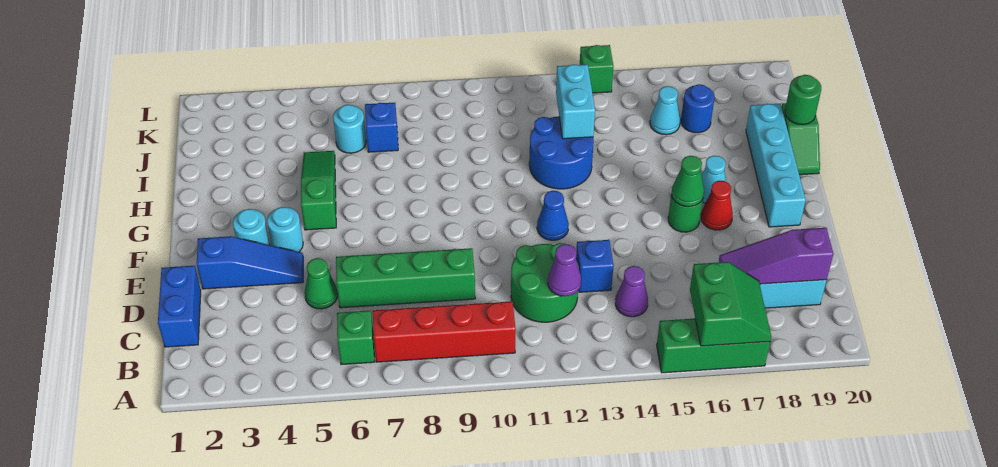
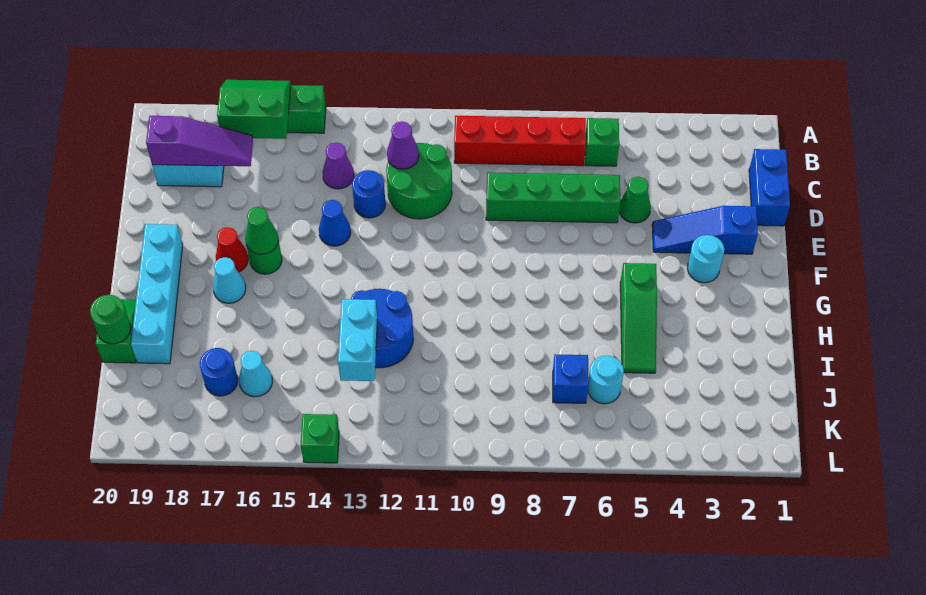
green 2x2 slope [690,262,771,346] -> green 2x2 slope turned to [217,80,291,139]
blue 1x1 brick [576,240,614,292] -> blue 1x1 round brick [352,170,386,218]
cyan 1x1 round brick [267,207,303,252] -> none
blue 1x1 cone [537,191,569,240] -> blue 1x1 cone moved to [319,200,351,246]

